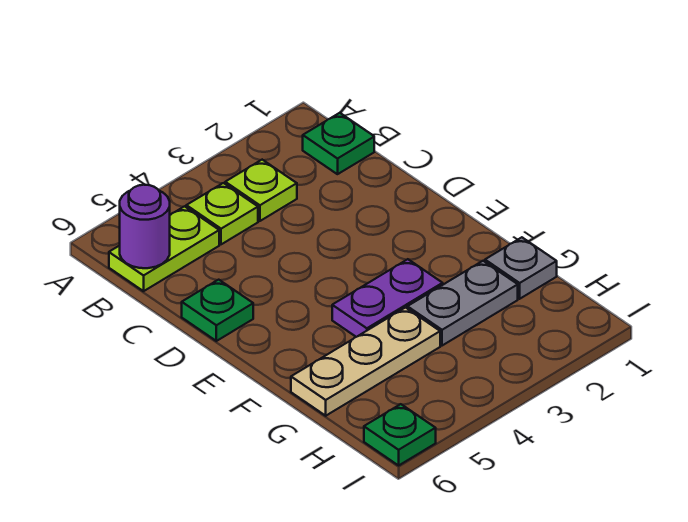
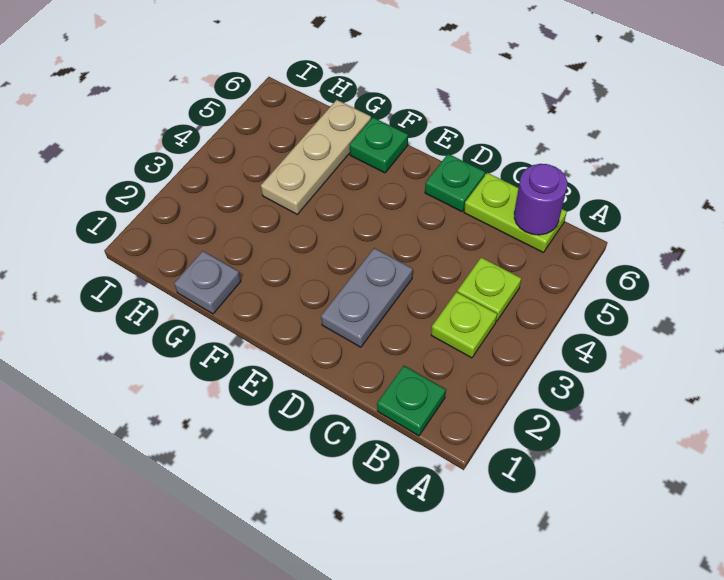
lime 1x2 plate [109,206,219,291] -> lime 1x2 plate turned to [464,173,567,252]
purple 1x2 plate [332,259,443,337] -> none
grey 1x2 plate [407,261,518,346] -> grey 1x2 plate moved to [321,248,413,347]
green 1x1 plate [364,404,436,465] -> green 1x1 plate moved to [350,117,408,173]

